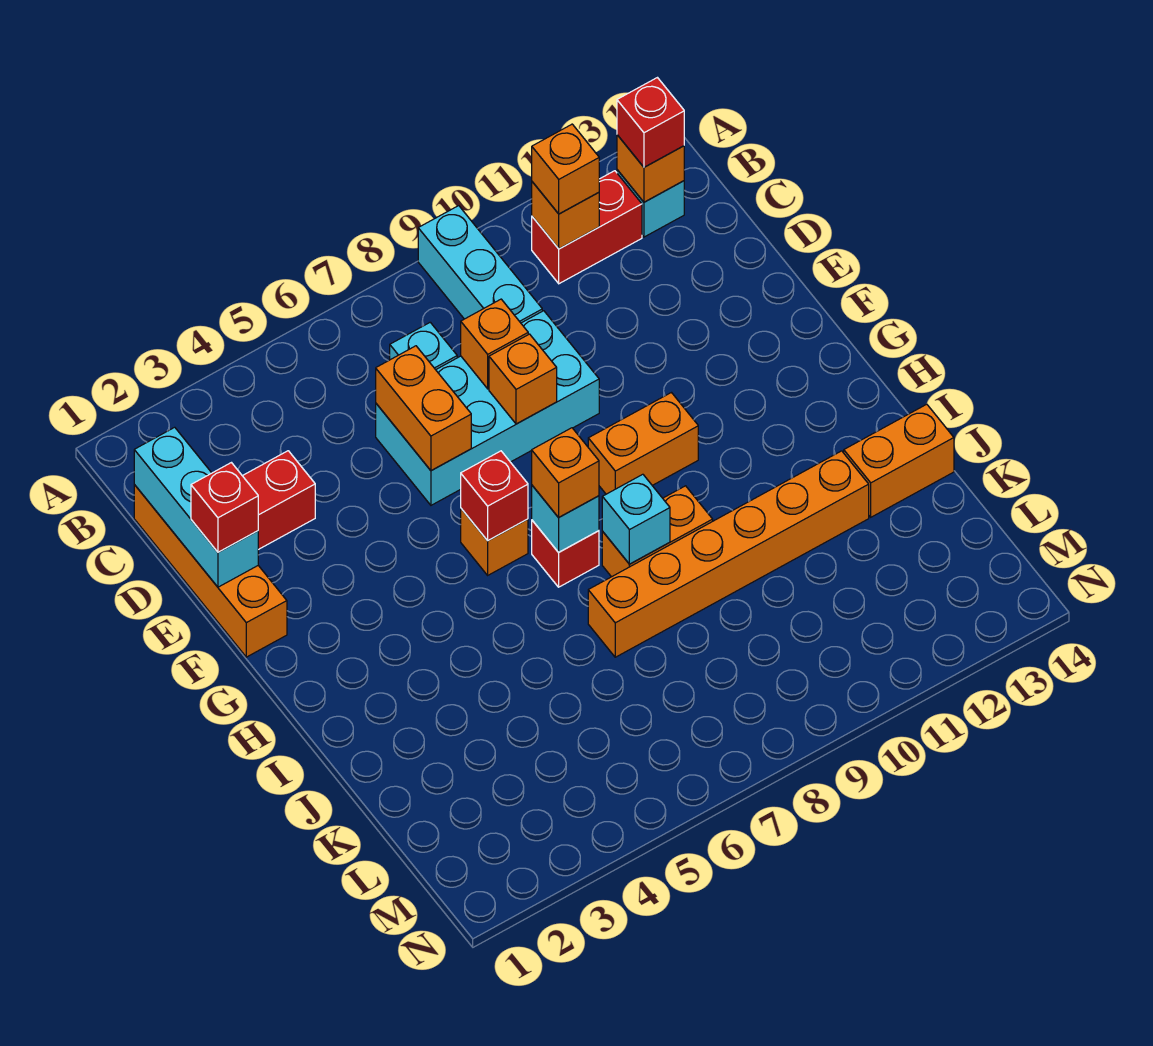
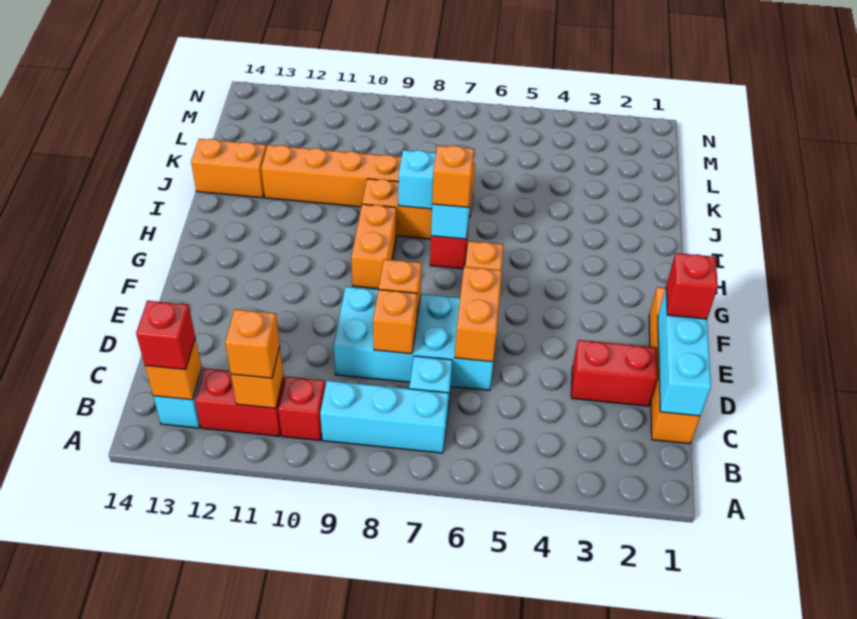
cyan 1x3 brick [418,206,542,323] -> cyan 1x3 brick turned to [320,381,449,453]
red 1x1 brick [461,451,528,541] -> red 1x1 brick moved to [278,377,325,440]
orange 1x2 brick [588,393,698,494] -> orange 1x2 brick turned to [351,204,396,289]

